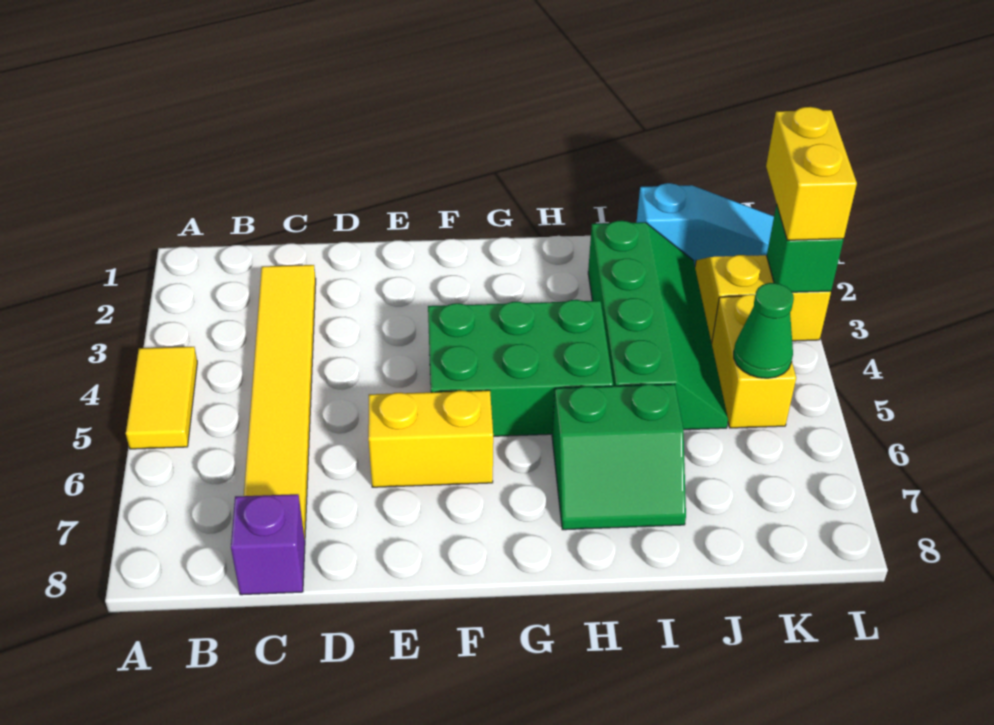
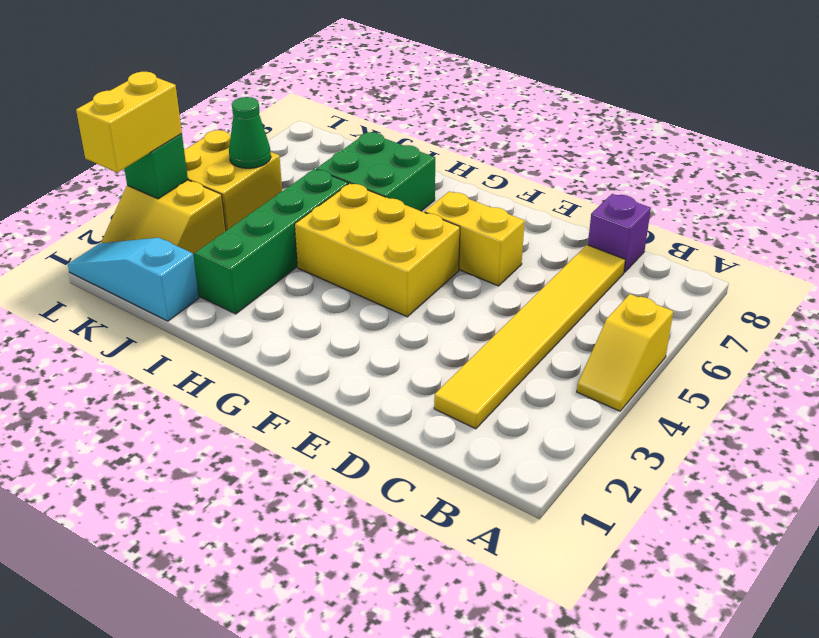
yellow 1x2 tile [126,347,197,449] -> yellow 1x2 slope [577,294,673,411]
green 2x3 brick [428,300,613,436] -> yellow 2x3 brick [295,183,460,317]
green 2x2 slope [552,384,686,530] -> green 2x2 brick [316,132,435,211]
yellow 1x2 brick [712,294,796,428] -> yellow 2x2 brick [184,130,282,231]

